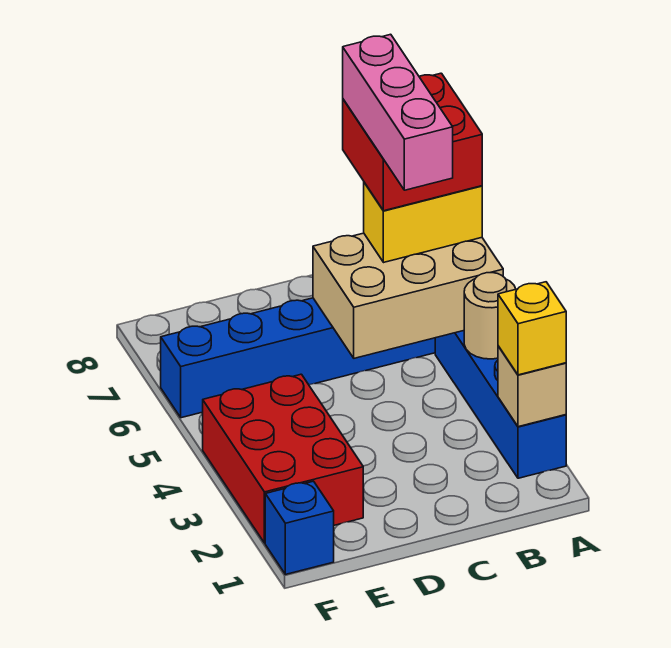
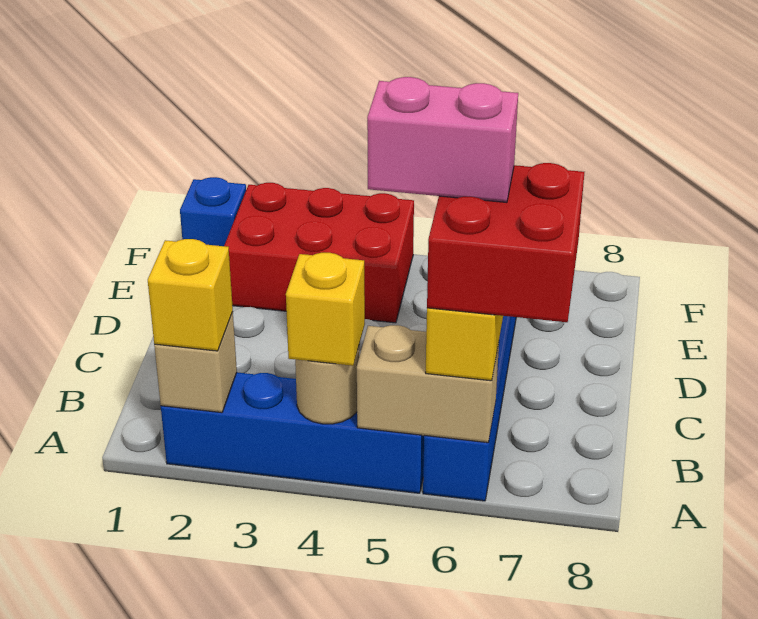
none -> yellow 1x1 brick [286,253,365,366]
tan 2x3 brick [313,233,503,358] -> tan 1x2 brick [357,325,499,443]
pink 1x3 brick [343,34,453,190] -> pink 1x2 brick [367,77,518,202]

